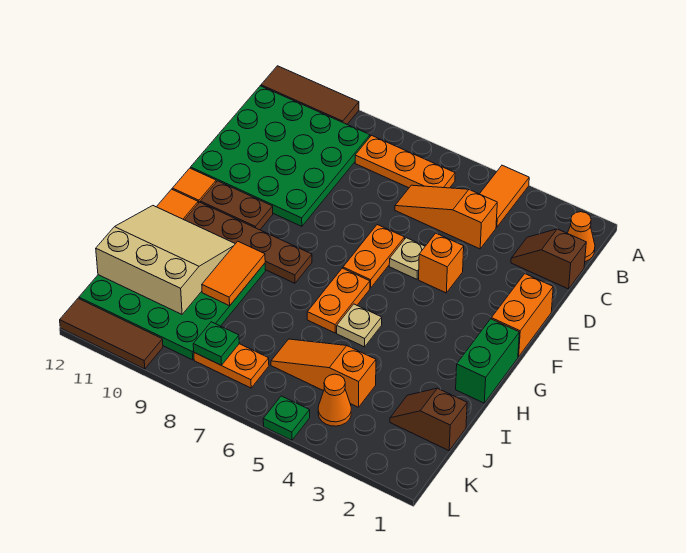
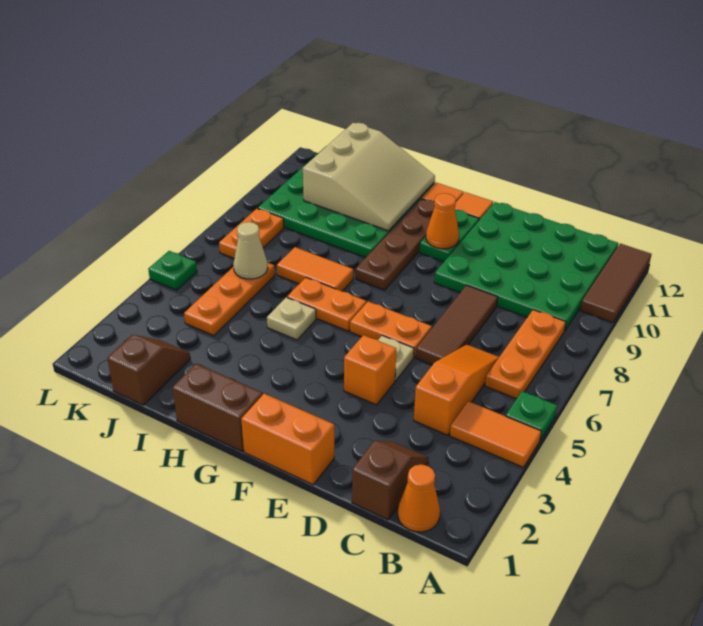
brown 1x2 plate [200,181,273,230] -> green 1x2 plate [420,210,479,262]
green 1x2 brick [456,319,519,403] -> brown 1x2 brick [172,364,263,451]
orange 1x2 tile [202,241,265,306] -> orange 1x2 tile moved to [277,247,353,291]
orange 1x3 slope [271,339,376,407] -> orange 1x3 plate [184,263,275,336]
none -> tan 1x1 cone [233,222,268,279]
orange 1x1 cone [318,374,351,426] -> orange 1x1 cone moved to [426,193,459,249]
green 1x1 plate [193,322,239,365] -> green 1x1 plate moved to [506,391,557,440]
brown 1x3 tile [60,298,163,369] -> brown 1x3 tile moved to [416,285,498,365]

